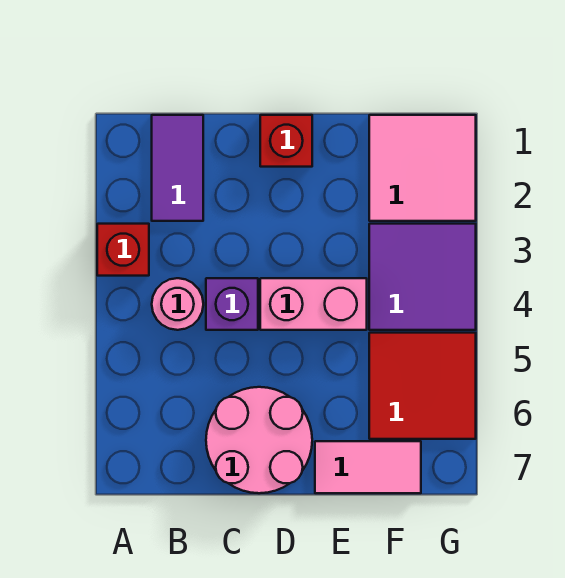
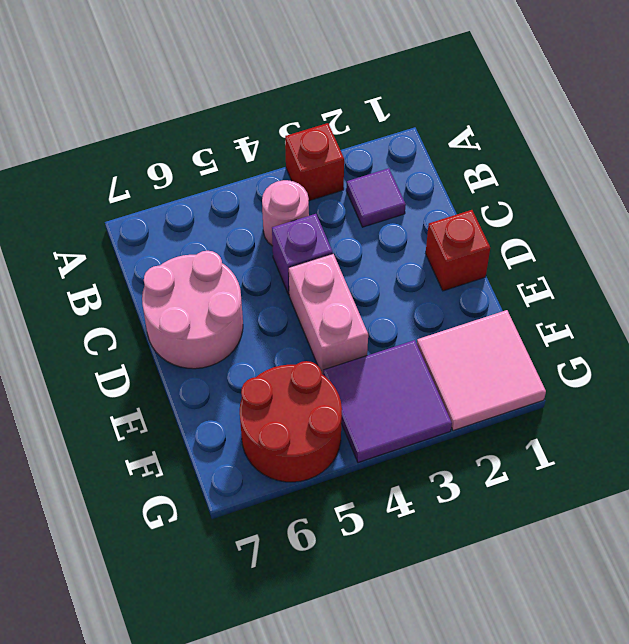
purple 1x2 tile [152,115,203,221] -> purple 1x1 tile [346,168,406,227]
pink 1x2 tile [315,441,421,493] -> none
red 2x2 tile [369,333,476,439] -> red 2x2 round brick [240,361,342,482]

